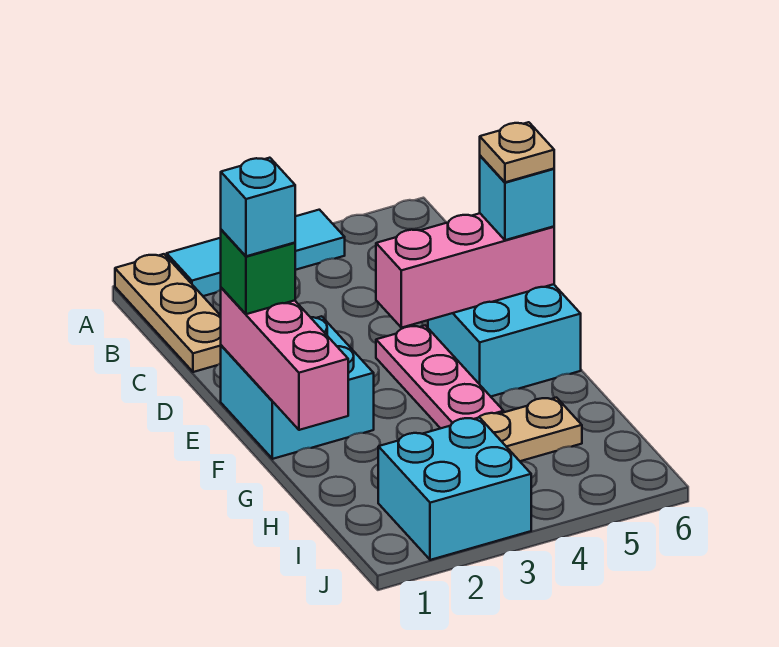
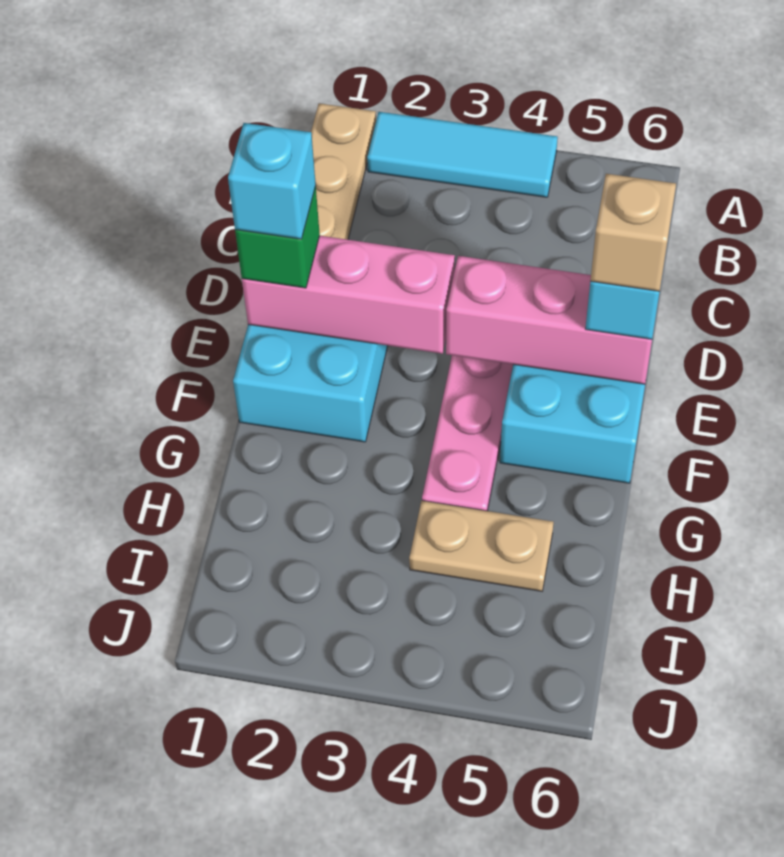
pink 1x3 brick [221,288,348,430] -> pink 1x3 brick turned to [242,236,455,354]
tan 1x1 plate [480,122,554,182] -> tan 1x1 brick [590,174,676,291]
cyan 2x2 brick [378,417,531,560] -> none

